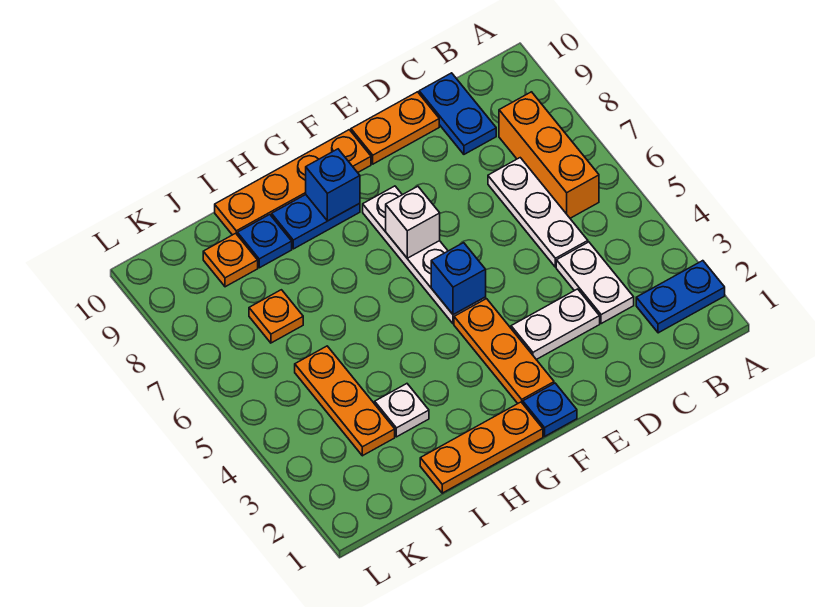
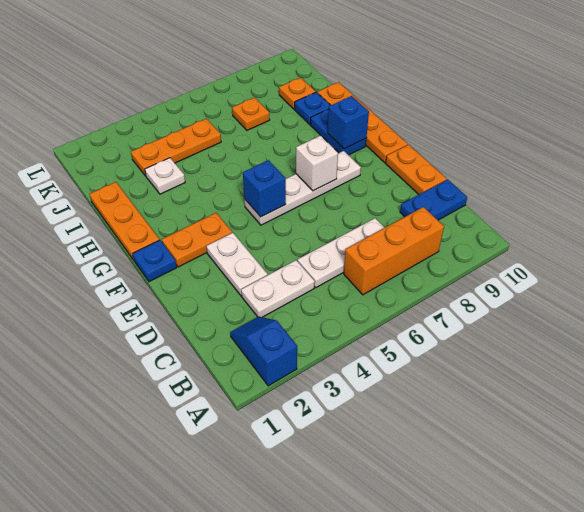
blue 1x2 plate [636,261,725,333] -> blue 1x2 slope [230,317,297,386]
orange 1x3 plate [454,299,554,403] -> orange 1x2 plate [162,213,232,267]

